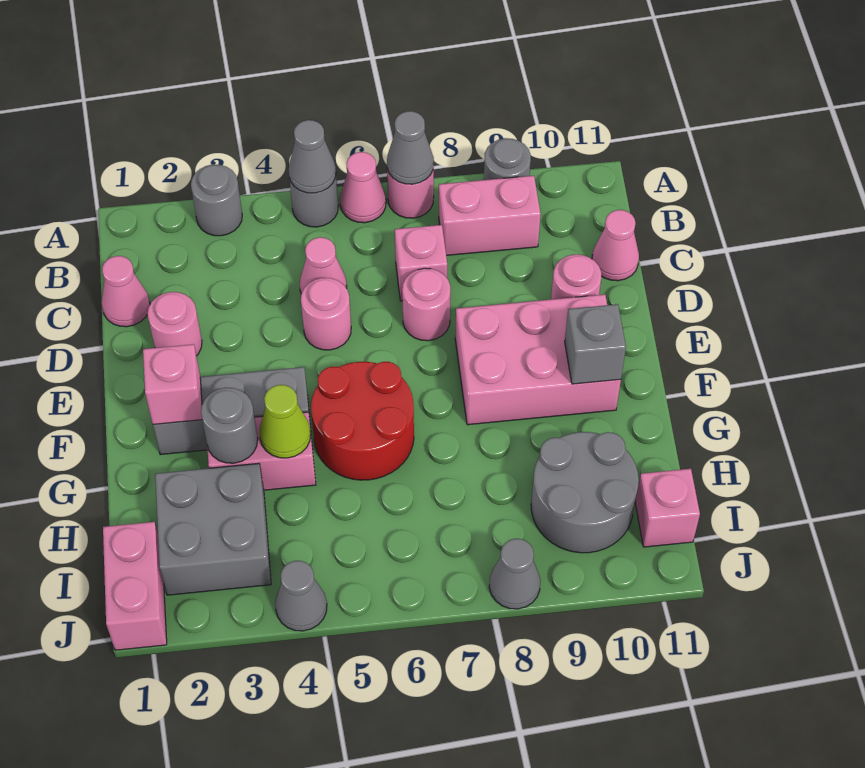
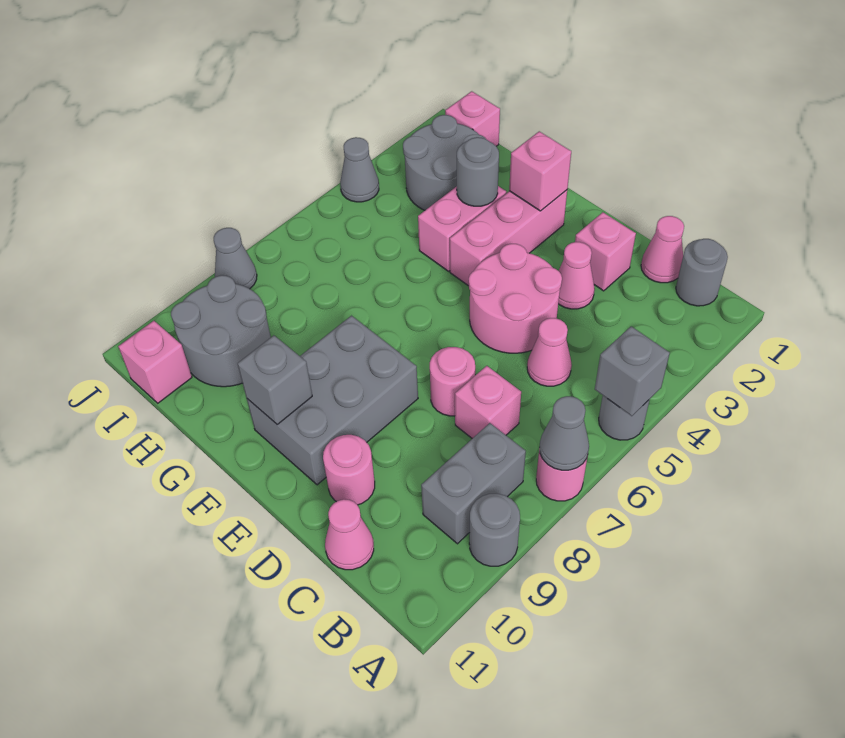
grey 1x1 round brick [191,164,242,236] -> grey 1x1 round brick moved to [676,239,728,306]
grey 1x1 cone [289,120,336,193] -> grey 1x1 brick [595,326,670,416]
pink 1x1 cone [340,152,386,223] -> pink 1x1 cone moved to [558,242,595,309]
pink 1x2 brick [439,176,541,255] -> grey 1x2 brick [421,423,526,544]
pink 1x1 round brick [147,292,202,356] -> pink 1x1 brick [575,212,636,291]
pink 1x1 round brick [301,278,351,350] -> pink 2x2 round brick [469,244,562,353]
pink 2x3 brick [455,294,621,425] -> grey 2x3 brick [247,316,418,485]
grey 1x3 brick [153,367,311,455] -> pink 1x3 brick [450,190,567,286]
red 2x2 round brick [311,362,414,480] -> none
lime 1x1 cone [259,385,311,458] -> none
grey 2x2 brick [155,463,271,595] -> grey 2x2 round brick [403,115,486,210]
pink 1x2 brick [103,522,167,650] -> pink 1x1 brick [445,91,500,146]

